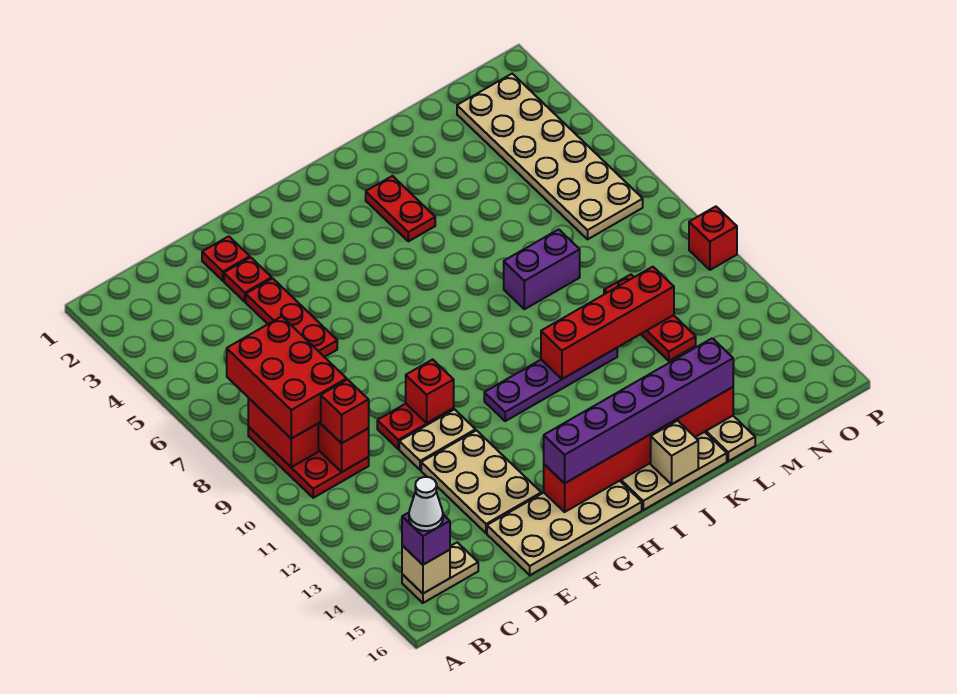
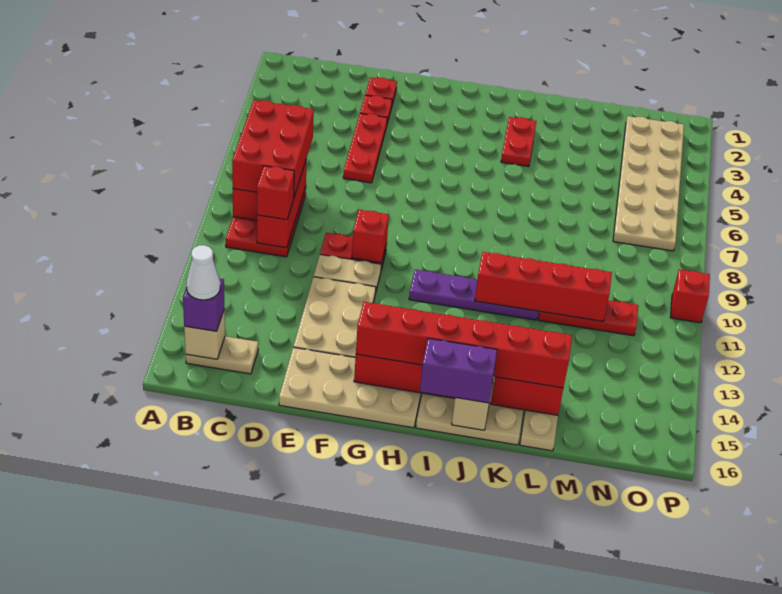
purple 1x6 brick [544,338,733,483] -> red 1x6 brick [356,302,572,388]
purple 1x2 brick [504,229,580,309] -> purple 1x2 brick moved to [420,338,497,403]
red 1x3 plate [604,275,696,361] -> red 1x3 plate turned to [538,300,638,336]

